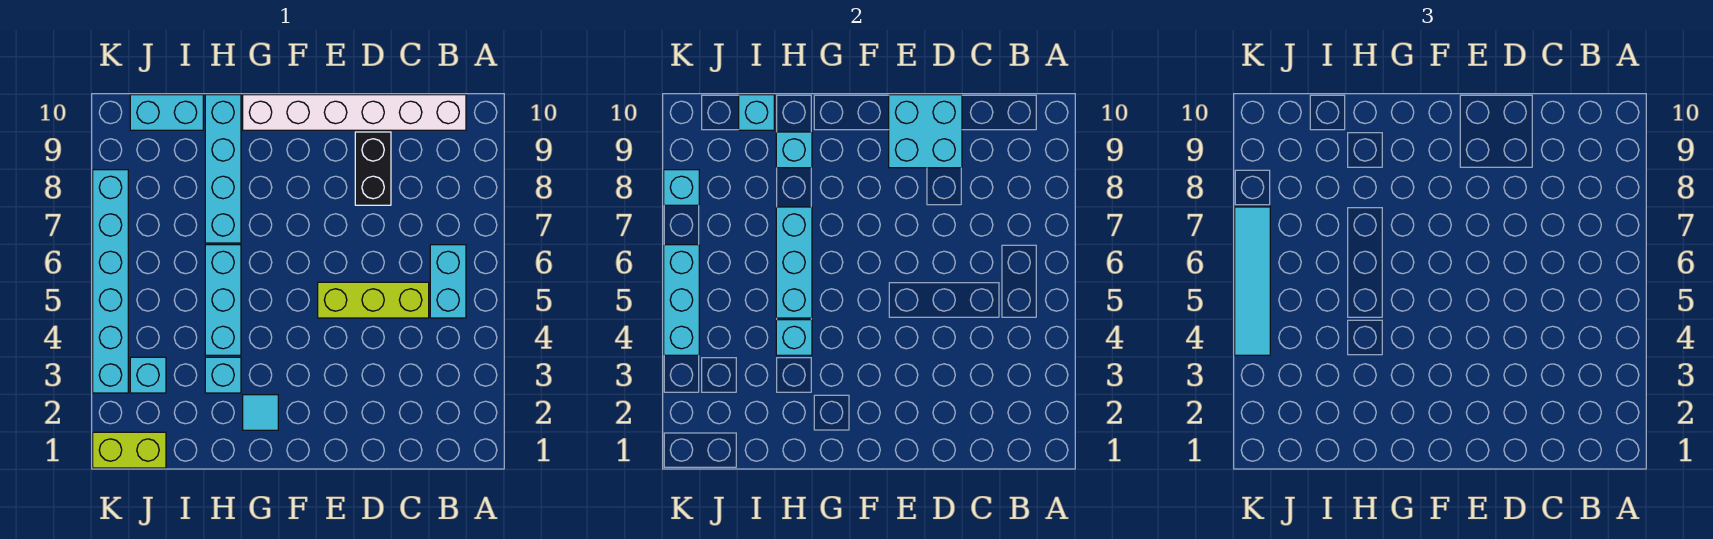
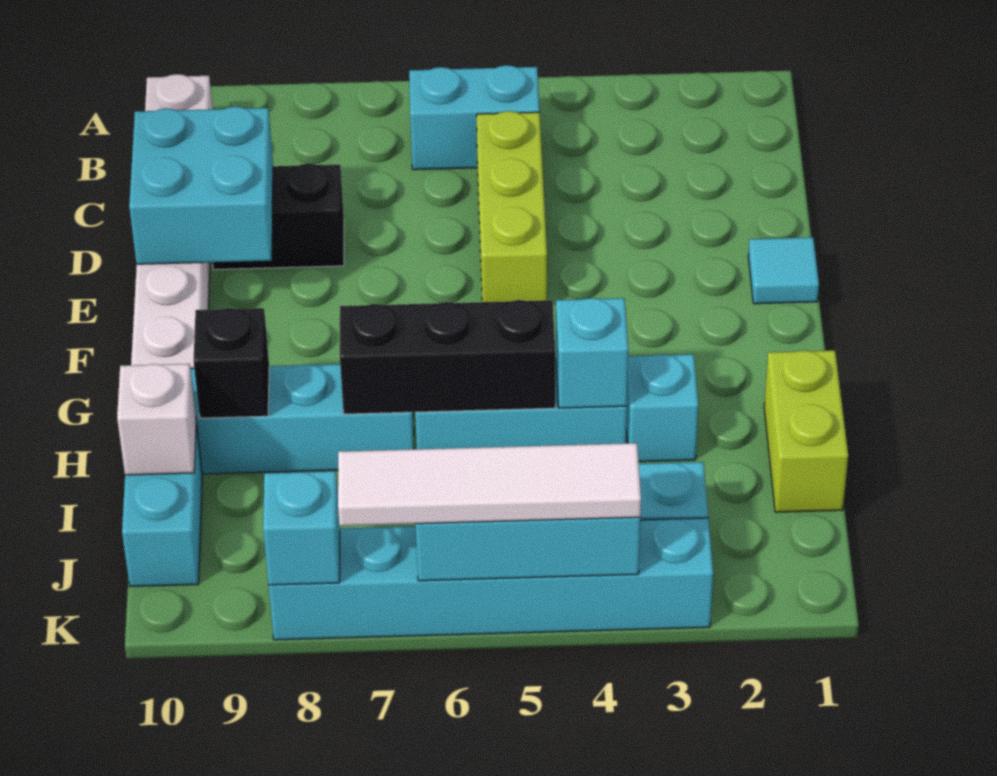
cyan 1x1 tile [243,395,278,430] -> cyan 1x1 tile moved to [748,237,819,304]
cyan 1x3 brick [776,207,812,318] -> black 1x3 brick [340,300,555,414]
cyan 1x1 brick [776,132,812,168] -> black 1x1 brick [194,308,269,418]
cyan 1x1 brick [739,95,774,130] -> white 1x1 brick [117,364,196,475]
lime 1x2 brick [93,432,166,468] -> lime 1x2 brick moved to [764,350,848,512]
cyan 1x4 tile [1235,207,1270,355] -> white 1x4 tile [338,443,641,526]

